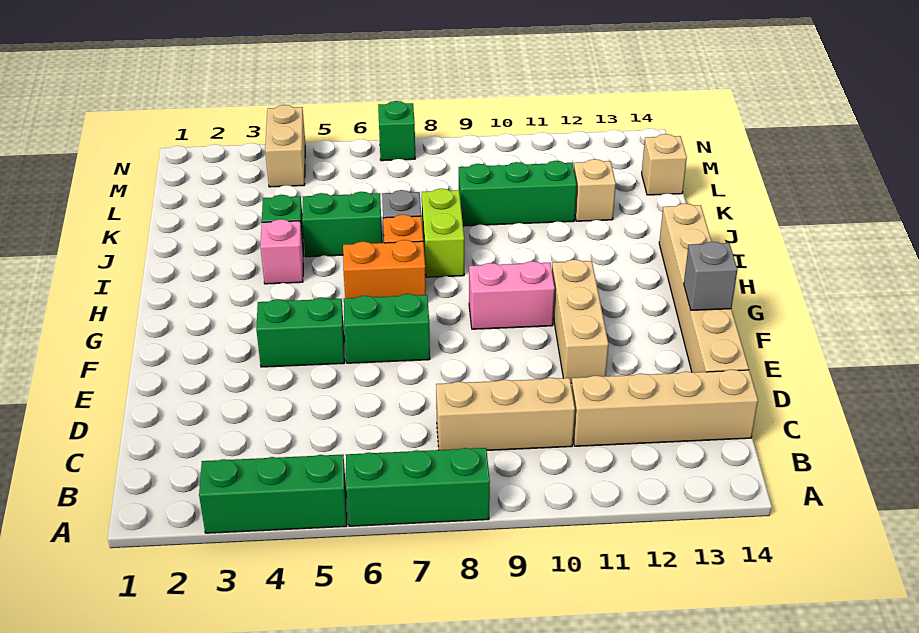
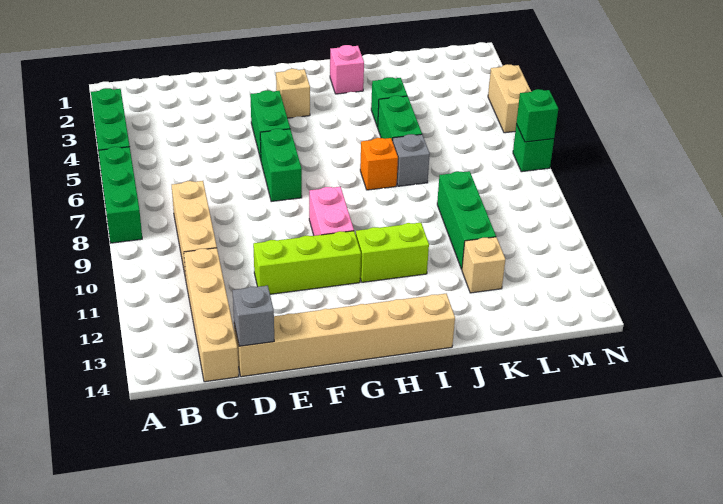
tan 1x3 brick [552,259,608,383] -> lime 1x3 brick [253,231,361,294]
grey 1x1 brick [684,241,737,310] -> grey 1x1 brick moved to [232,285,274,346]
orange 1x2 brick [343,240,426,298] -> none
pink 1x1 brick [260,219,303,284] -> pink 1x1 brick moved to [330,45,364,94]
lime 1x2 brick [422,189,464,277] -> lime 1x2 brick moved to [356,223,429,282]
tan 1x1 brick [642,134,687,195] -> tan 1x1 brick moved to [276,68,310,118]
tan 1x2 brick [265,105,305,187] -> tan 1x2 brick turned to [488,64,531,133]
none -> green 1x1 brick [516,89,558,142]

